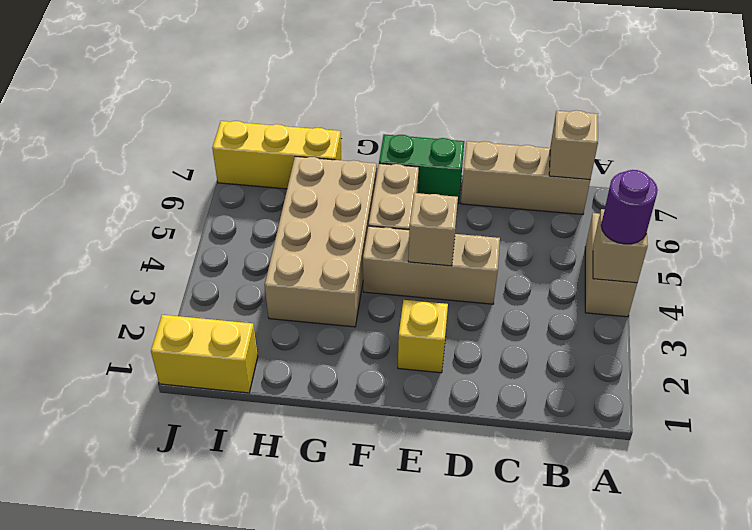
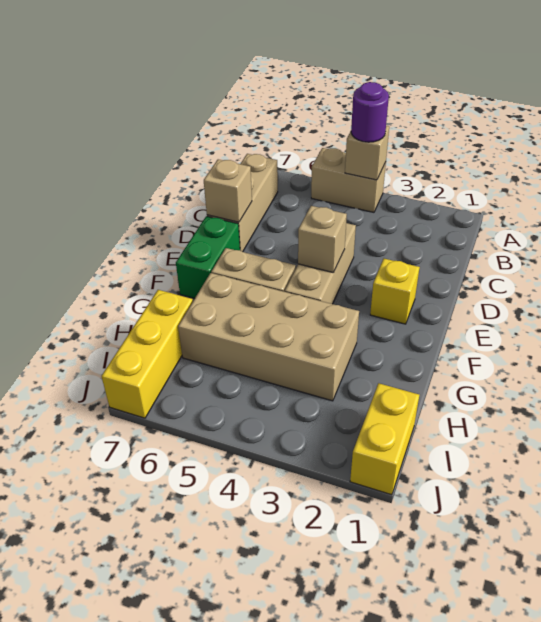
tan 1x1 brick [549,110,598,180] -> tan 1x1 brick moved to [204,159,252,222]

